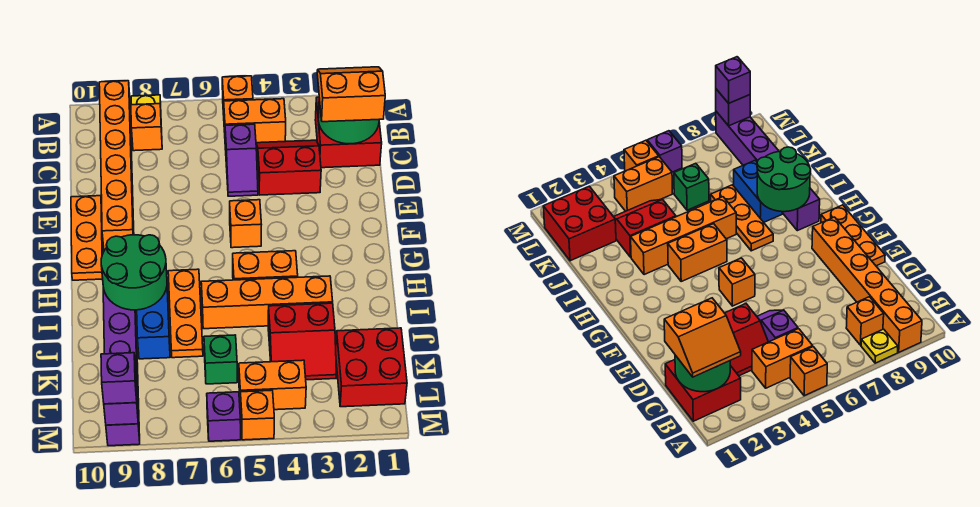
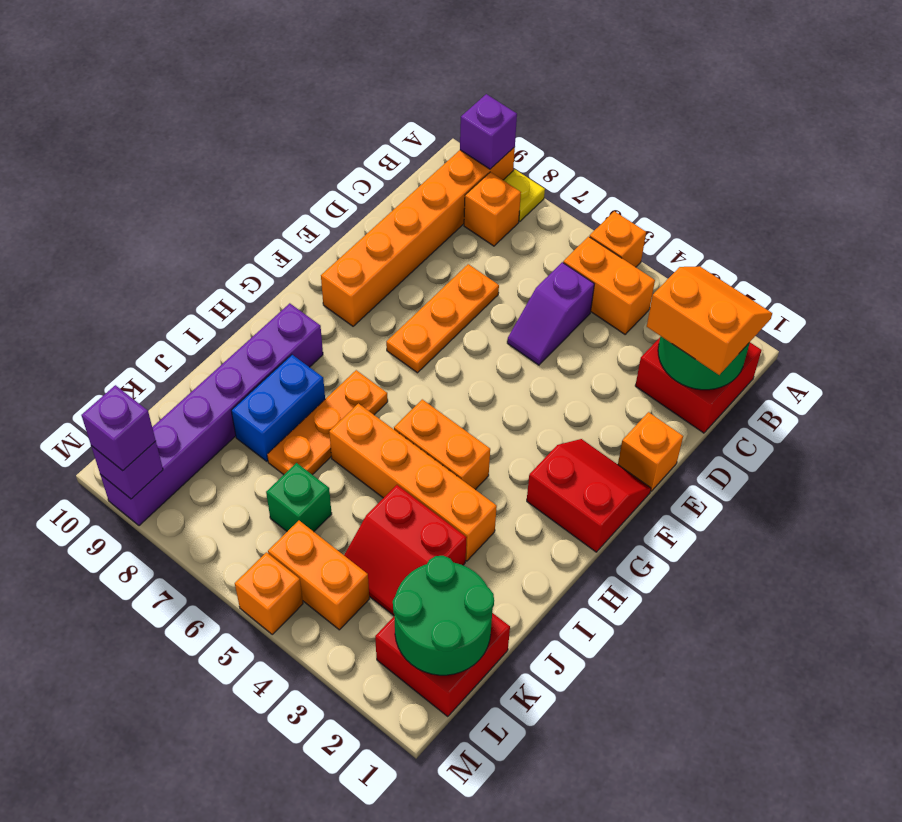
red 2x2 slope [256,140,321,195] -> red 2x2 slope moved to [527,439,651,552]
orange 1x3 plate [71,196,103,280] -> orange 1x3 plate moved to [386,264,499,373]
orange 1x1 brick [230,200,262,248] -> orange 1x1 brick moved to [618,412,683,491]
green 2x2 round brick [101,235,167,310] -> green 2x2 round brick moved to [393,556,494,675]
purple 1x1 brick [207,392,241,441] -> purple 1x1 brick moved to [460,94,517,169]

